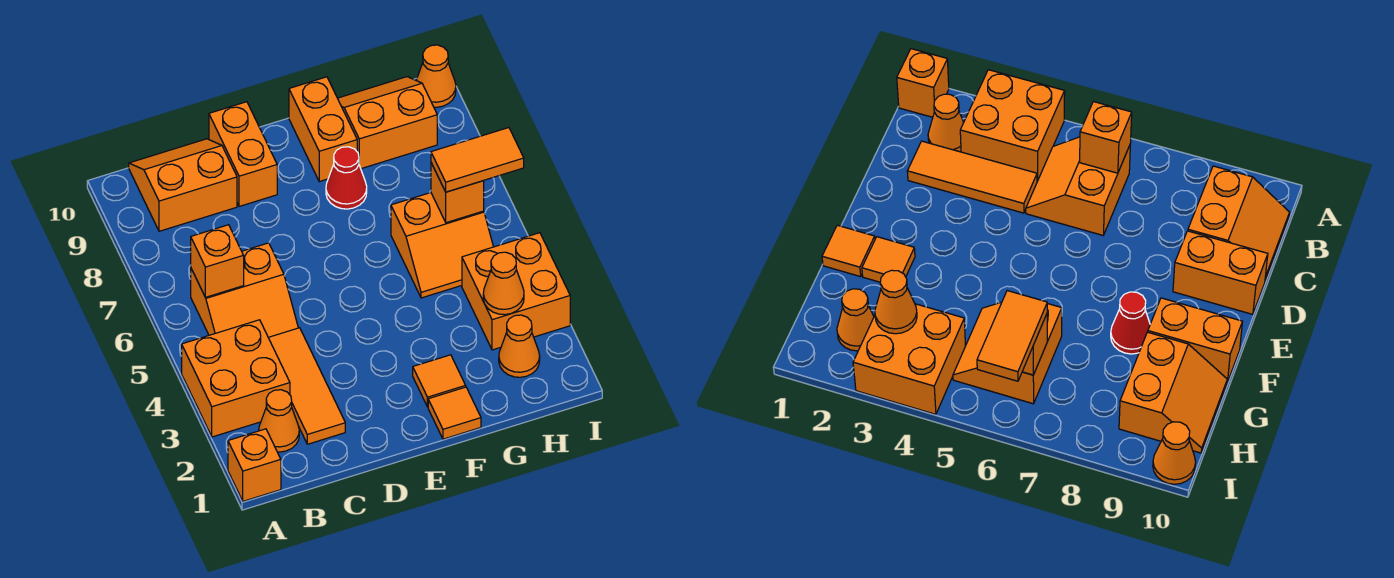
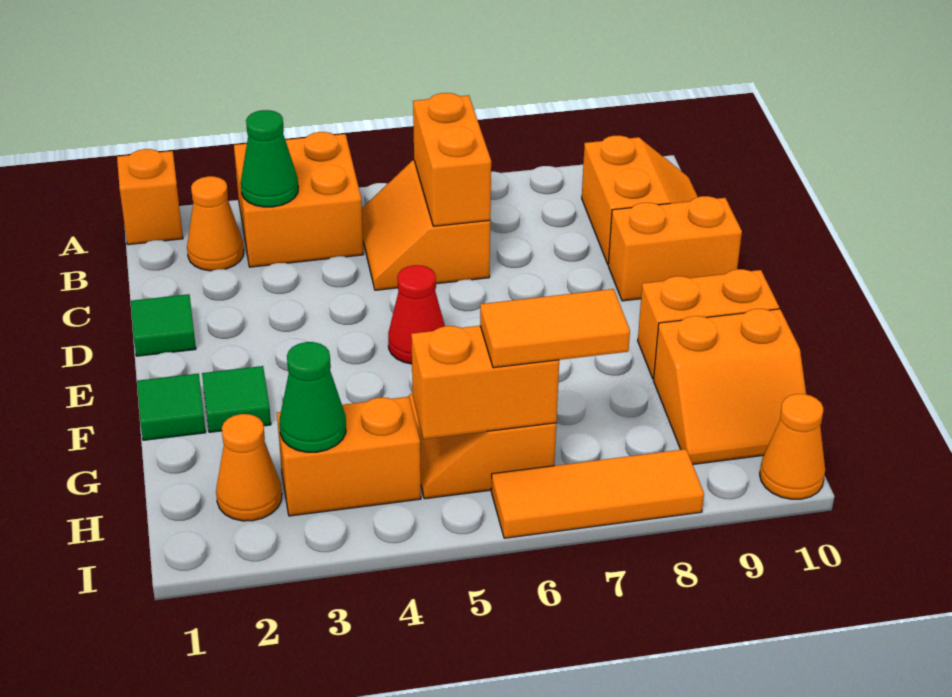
none -> green 1x1 cone [241,110,298,207]
orange 1x1 brick [191,225,244,297] -> orange 1x2 brick [413,93,491,226]
orange 1x3 tile [268,328,345,444] -> orange 1x3 tile moved to [491,449,704,538]
none -> green 1x1 tile [131,294,196,356]
orange 1x1 tile [428,387,481,439] -> green 1x1 tile [137,373,206,440]
orange 1x1 tile [413,355,466,407] -> green 1x1 tile [202,366,271,432]
red 1x1 cone [326,147,367,209] -> red 1x1 cone moved to [388,265,445,364]
orange 2x2 slope [338,77,437,169] -> orange 2x2 slope turned to [654,309,806,464]
orange 2x2 brick [462,233,570,350] -> orange 1x2 brick [277,397,421,516]
orange 1x1 cone [483,252,524,315] -> green 1x1 cone [279,342,346,452]
orange 1x1 brick [431,163,484,223] -> orange 1x2 brick [411,326,559,439]
orange 1x2 tile [431,128,524,192] -> orange 1x2 tile turned to [480,289,630,368]

